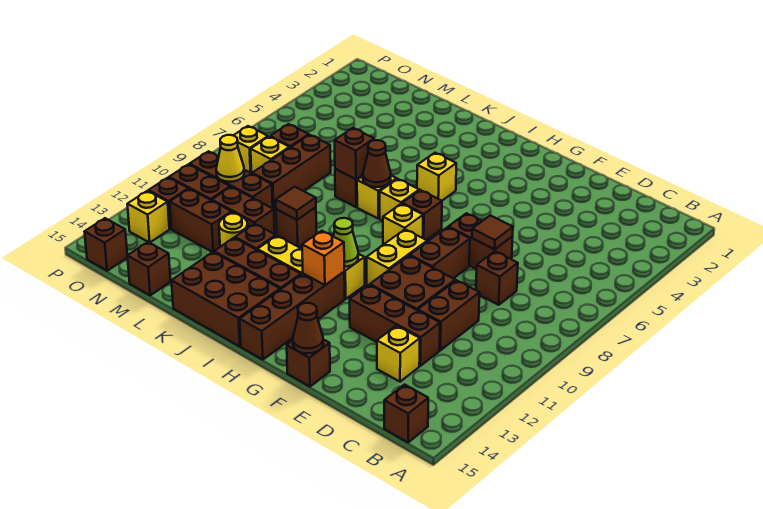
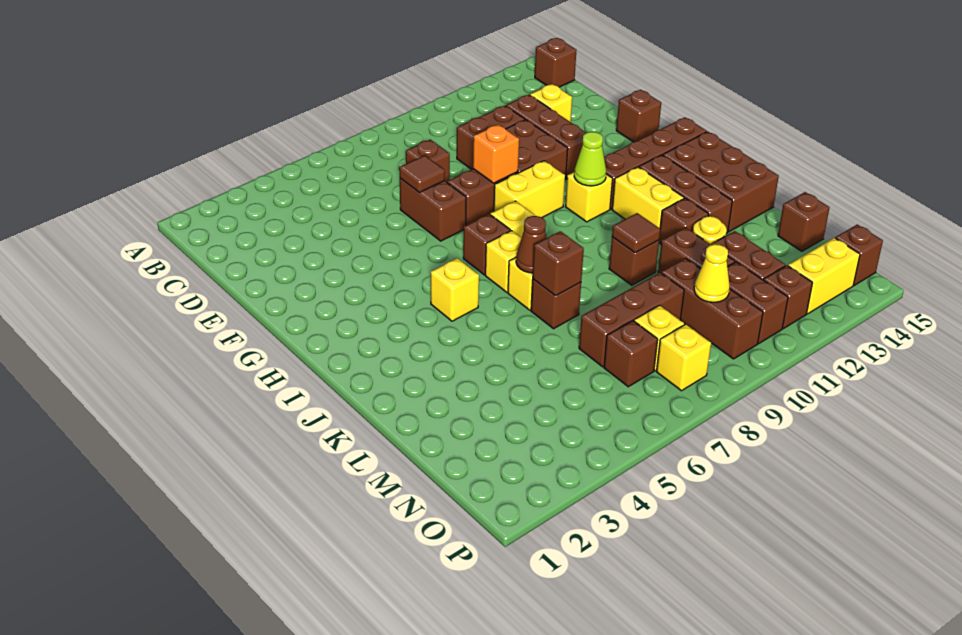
brown 1x1 cone [293,303,323,353] -> none
orange 1x1 brick [302,231,344,285] -> orange 1x1 brick moved to [473,124,519,183]
yellow 1x1 brick [127,191,169,243] -> yellow 1x2 brick [788,238,860,314]

